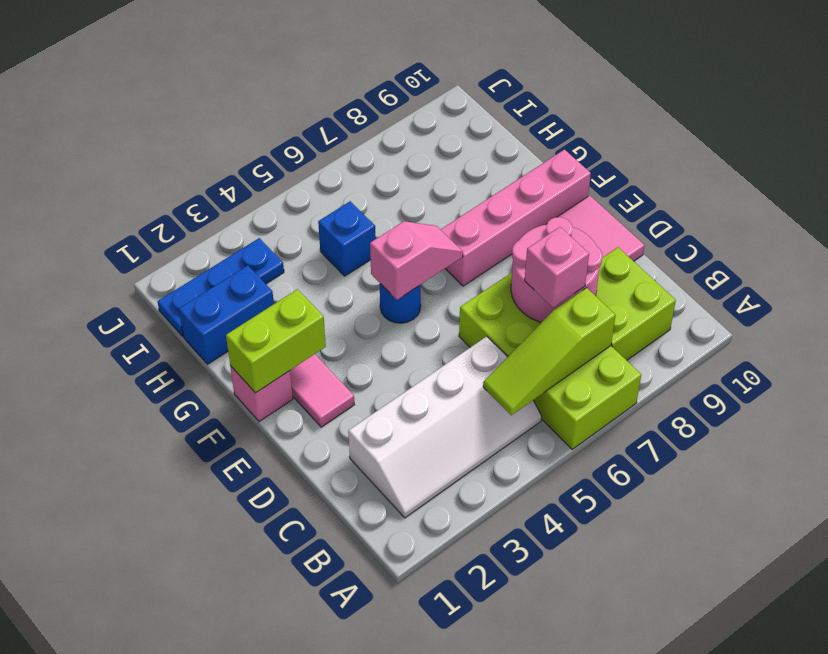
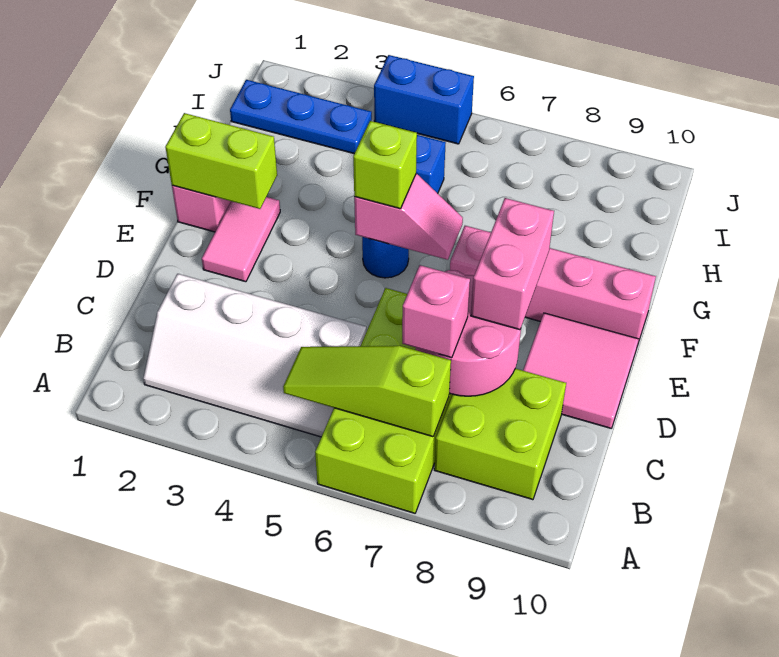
none -> pink 1x2 brick [471,198,554,330]
none -> lime 1x1 brick [353,121,417,209]
blue 1x2 brick [179,265,274,364] -> blue 1x2 brick moved to [374,55,474,144]

